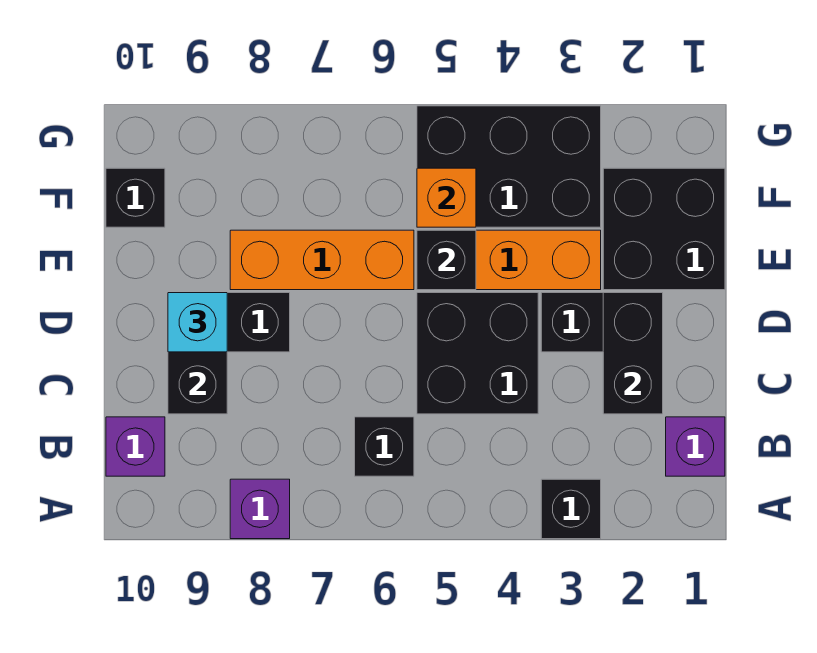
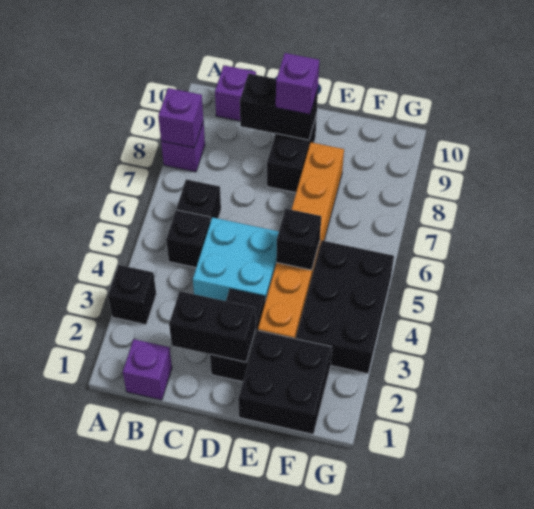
none -> purple 1x1 brick [158,88,203,148]
black 2x2 brick [417,293,538,414] -> cyan 2x2 brick [193,217,279,302]
cyan 1x1 brick [168,293,227,352] -> purple 1x1 brick [276,53,319,114]
orange 1x1 brick [417,168,476,227] -> none
black 1x1 brick [106,168,165,227] -> black 1x1 brick moved to [166,210,211,268]

